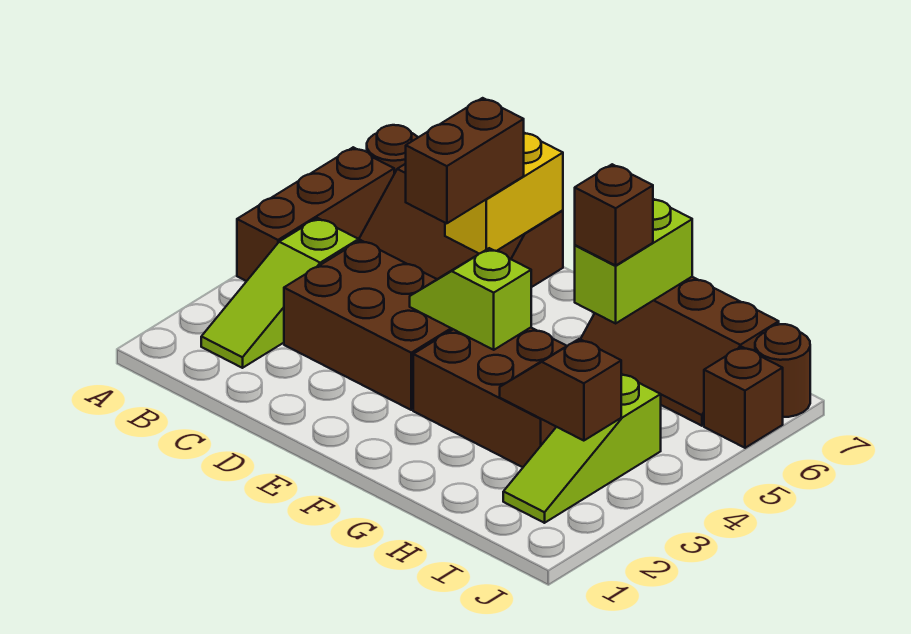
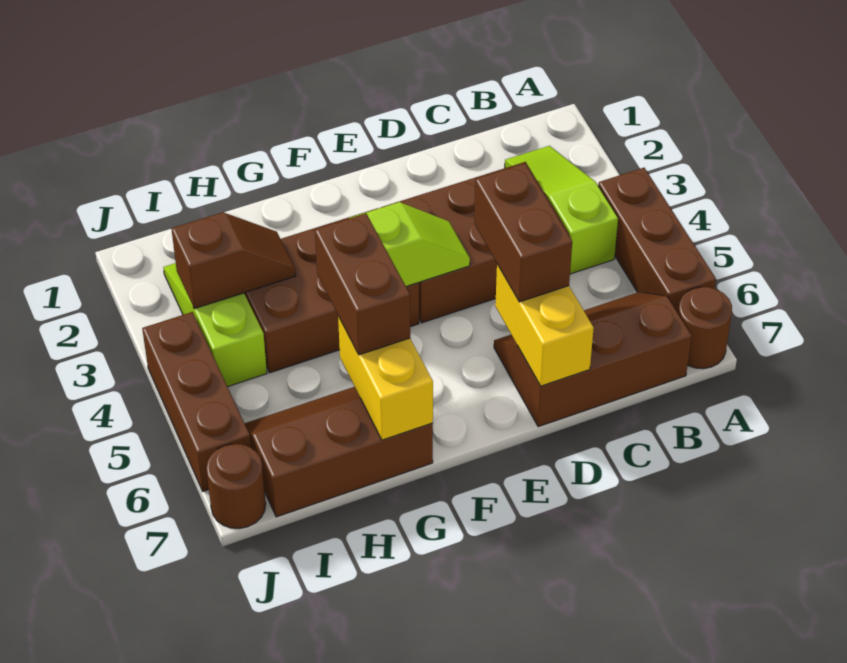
lime 1x2 brick [575,199,692,323] -> yellow 1x2 brick [338,316,433,440]
brown 1x1 brick [575,164,653,266] -> brown 1x2 brick [315,213,410,355]
brown 1x1 brick [704,347,783,448] -> brown 1x3 brick [142,312,251,491]

